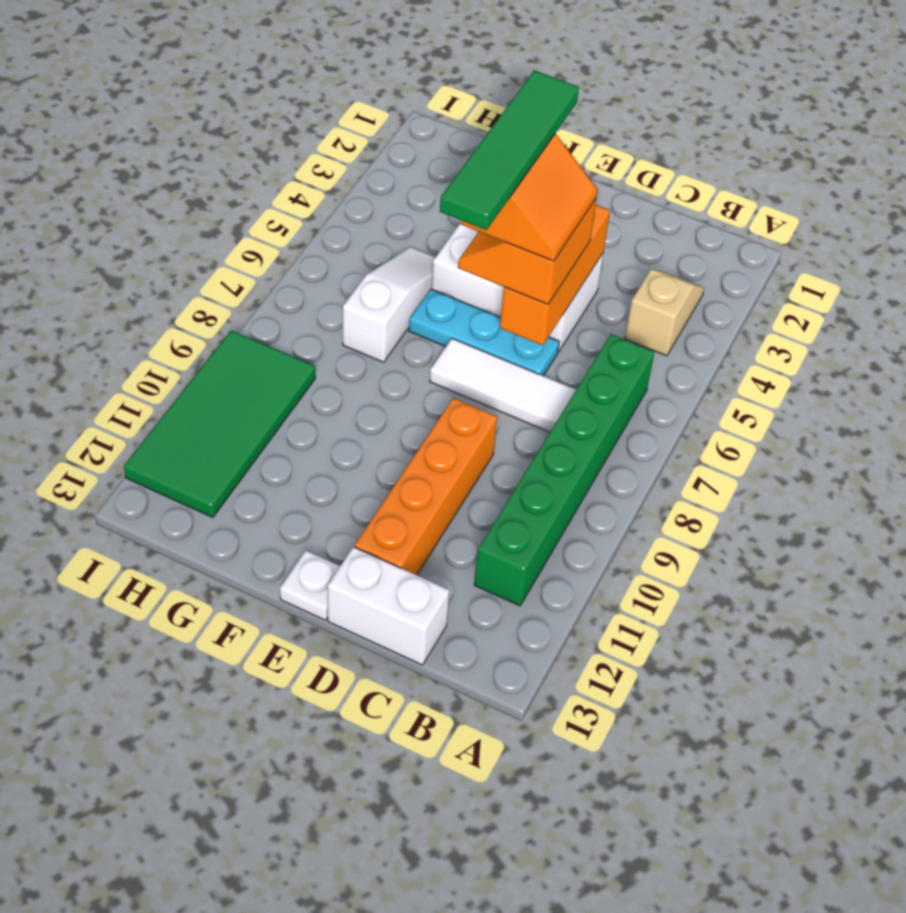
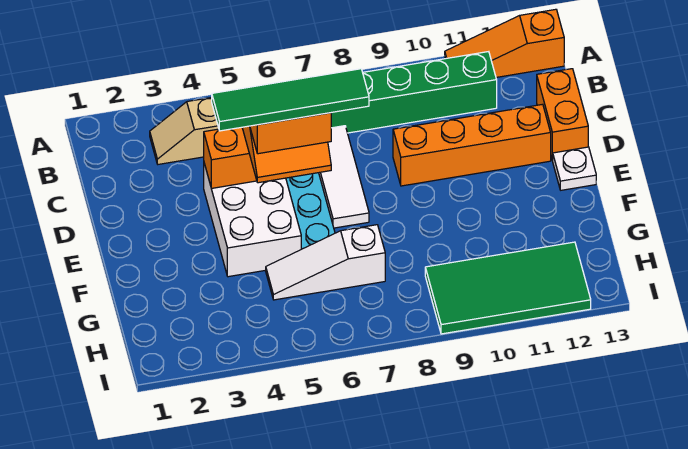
none -> orange 1x3 slope [445,9,564,77]
white 1x2 brick [328,547,449,665] -> orange 1x2 brick [537,69,588,161]

